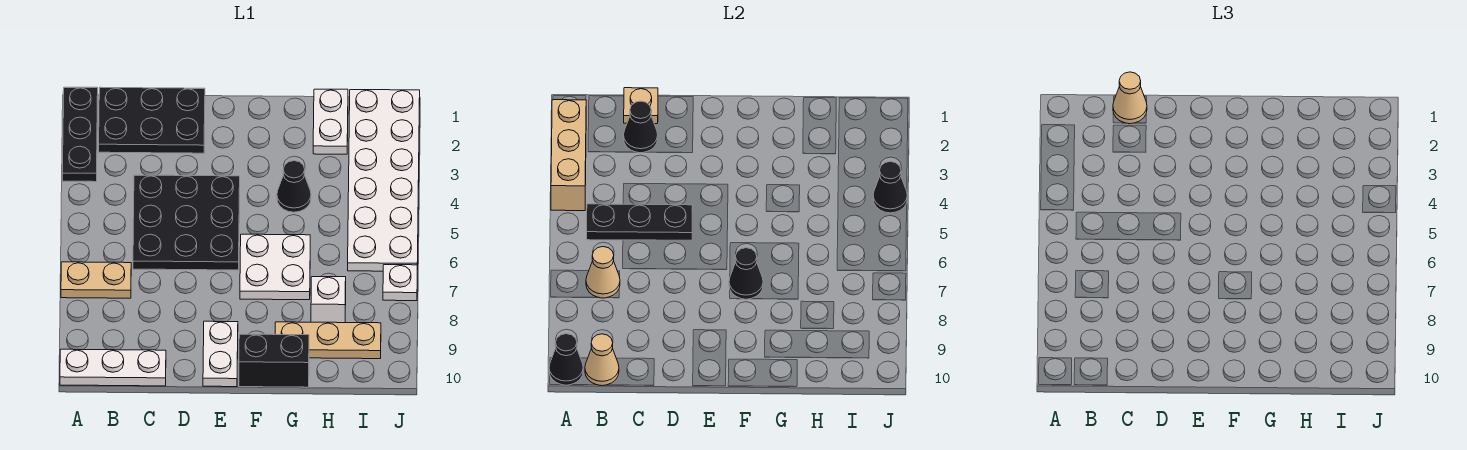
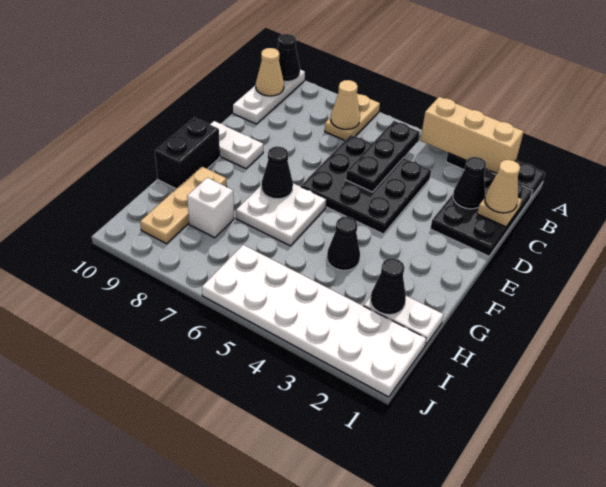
black 1x1 cone [873,162,907,213] -> black 1x1 cone moved to [371,258,406,315]
white 1x1 plate [383,265,417,301] -> none

